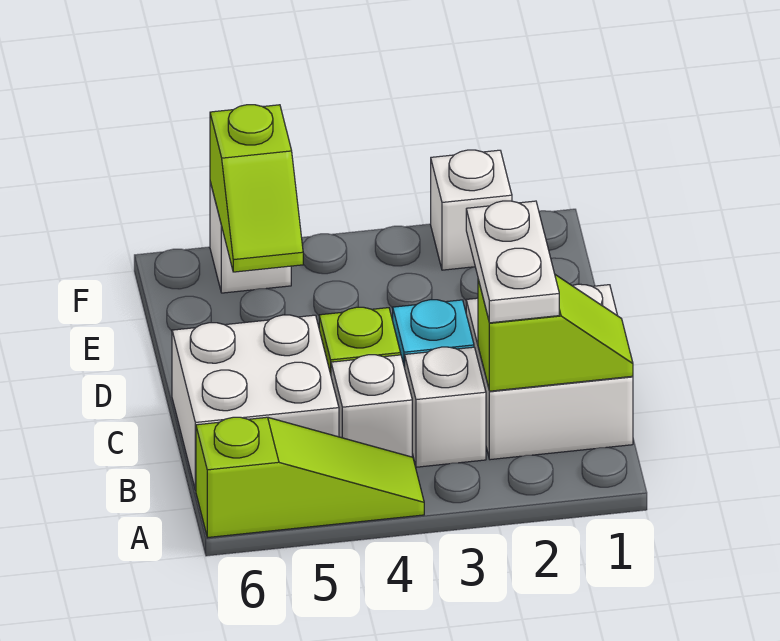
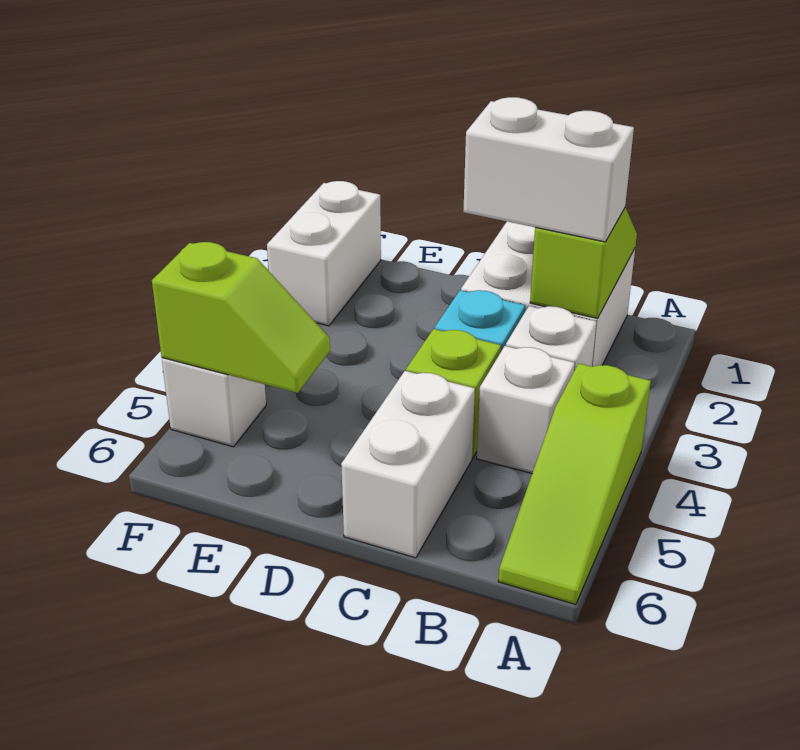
lime 1x3 slope [196,417,424,538] -> lime 1x3 slope turned to [498,363,651,605]
white 1x2 plate [466,201,559,323] -> white 1x2 brick [463,97,634,242]
white 2x2 brick [172,315,339,490] -> white 1x2 brick [341,371,475,558]
white 1x1 brick [431,150,512,270] -> white 1x2 brick [267,181,381,326]

